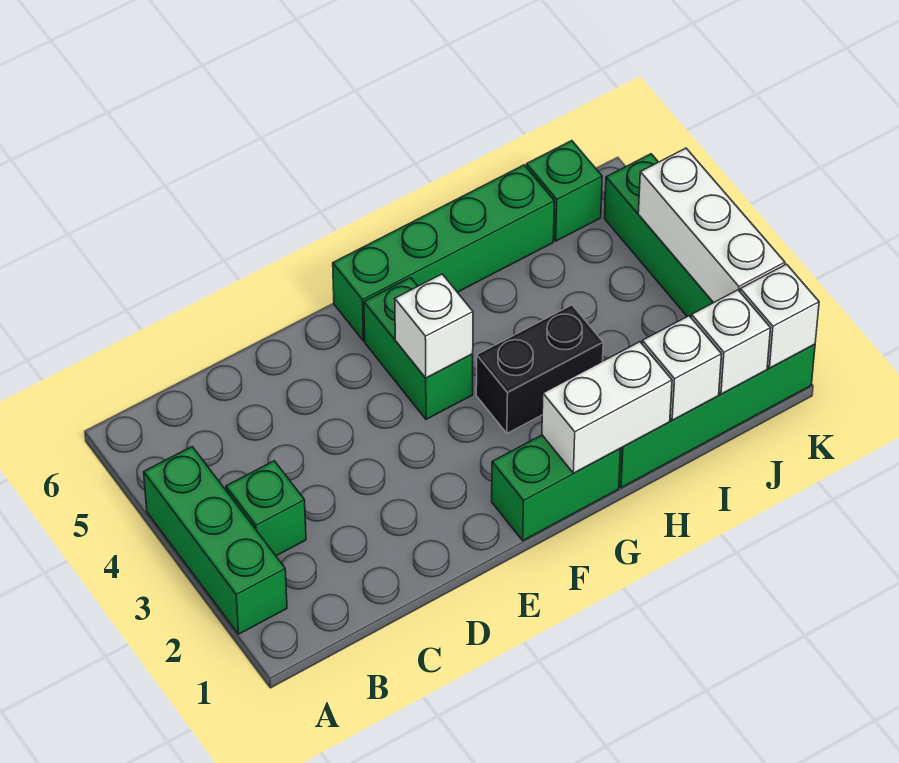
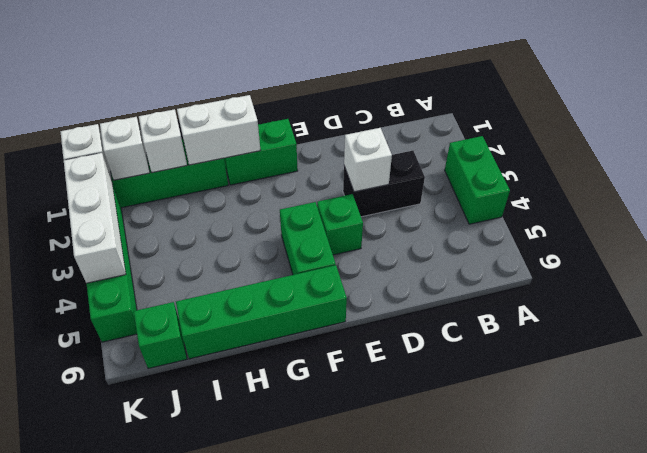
green 1x3 brick [144,447,287,634] -> green 1x2 brick [445,136,510,224]
green 1x1 brick [226,461,306,556] -> green 1x1 brick moved to [317,194,363,255]
white 1x1 brick [395,274,473,378] -> white 1x1 brick moved to [344,128,392,192]
black 1x2 brick [476,305,603,433] -> black 1x2 brick moved to [343,151,425,217]

